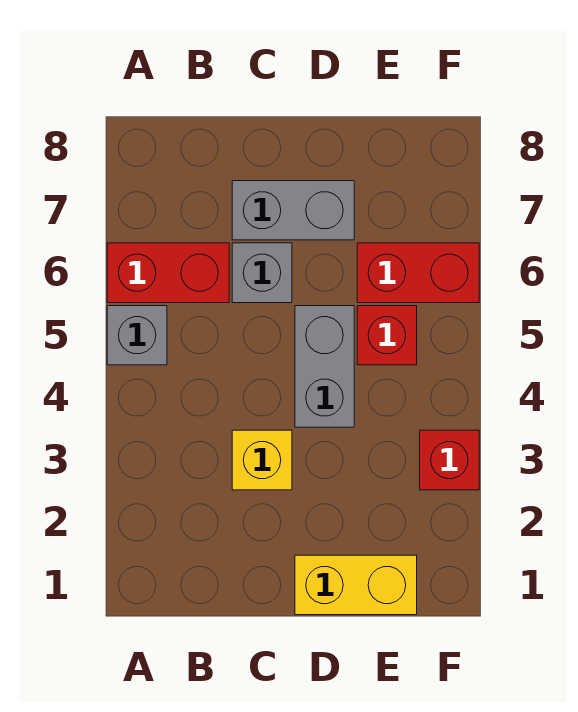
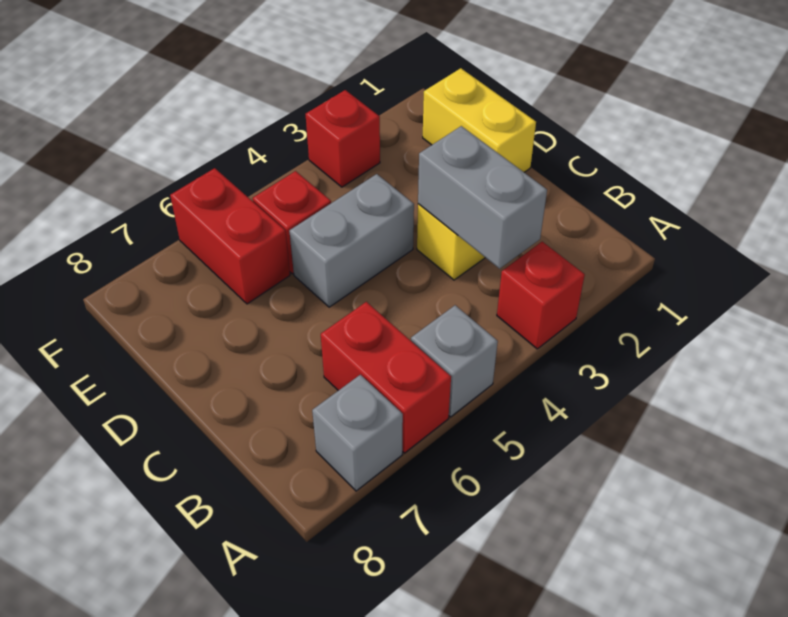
none -> red 1x1 brick [497,242,585,349]
grey 1x1 brick [232,243,292,303] -> grey 1x1 brick moved to [312,375,403,491]
grey 1x2 brick [232,181,354,240] -> grey 1x2 brick moved to [418,126,547,269]

